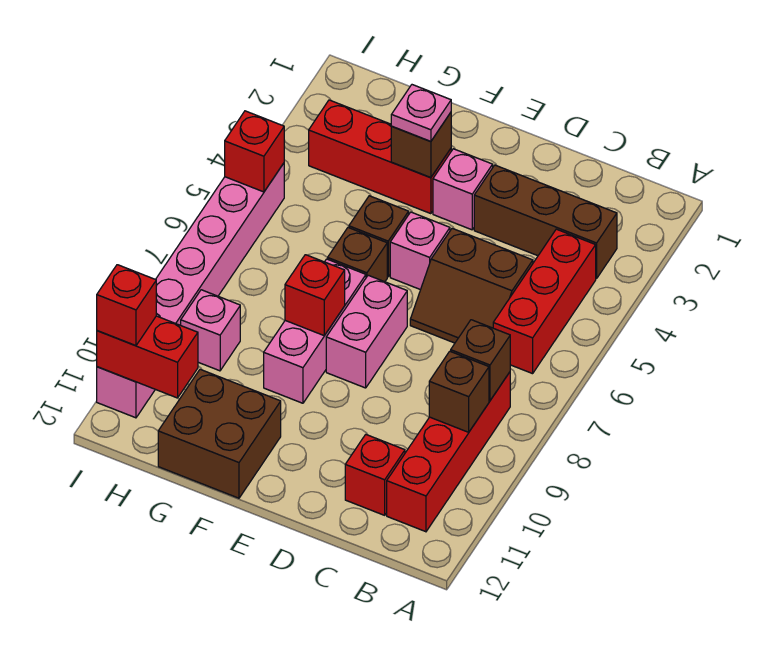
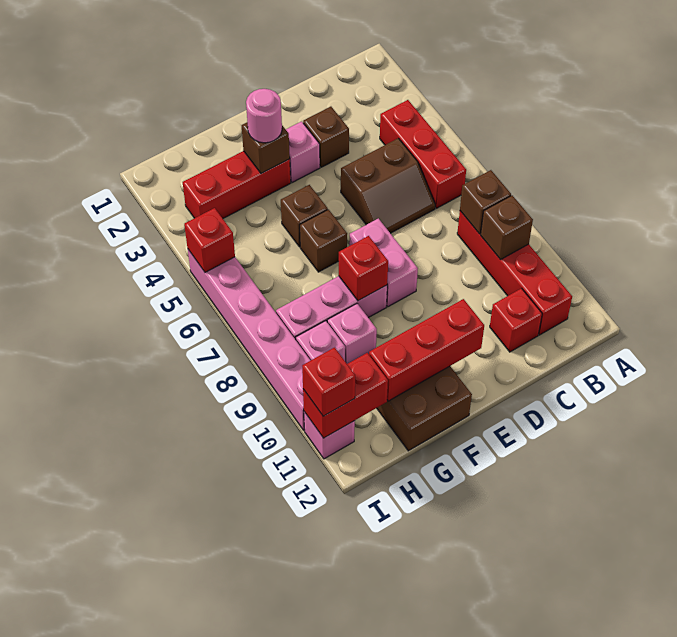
brown 1x3 brick [474,165,617,279] -> brown 1x1 brick [303,107,349,167]
pink 1x1 brick [390,212,450,290] -> pink 1x1 brick moved to [327,304,377,364]
none -> red 1x3 brick [369,299,484,401]
pink 1x1 plate [391,85,451,142] -> pink 1x1 round brick [246,89,282,143]
pink 1x3 brick [264,259,366,403] -> pink 1x3 brick turned to [276,276,387,340]

